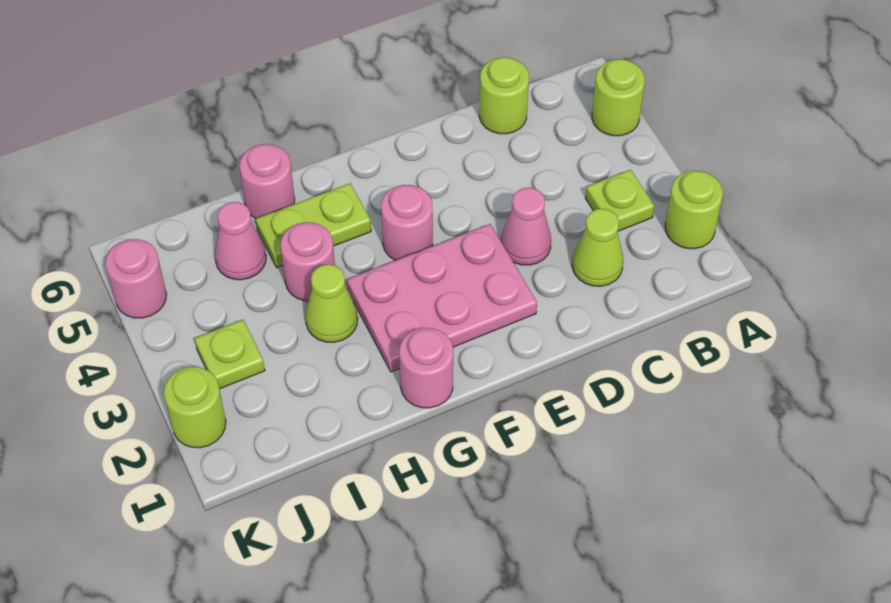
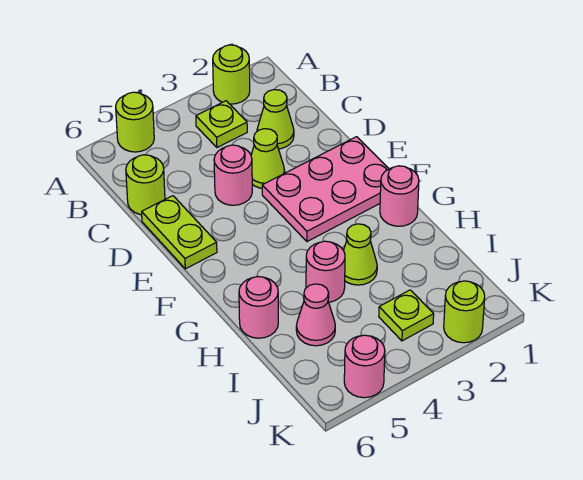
pink 1x1 cone [501,188,551,265] -> lime 1x1 cone [251,129,285,188]
pink 2x3 plate [347,224,537,372] -> pink 2x3 plate turned to [262,137,389,242]
pink 1x1 round brick [381,185,433,260] -> pink 1x1 round brick moved to [214,145,252,205]
lime 1x2 plate [256,184,371,268] -> lime 1x2 plate moved to [142,196,217,269]

